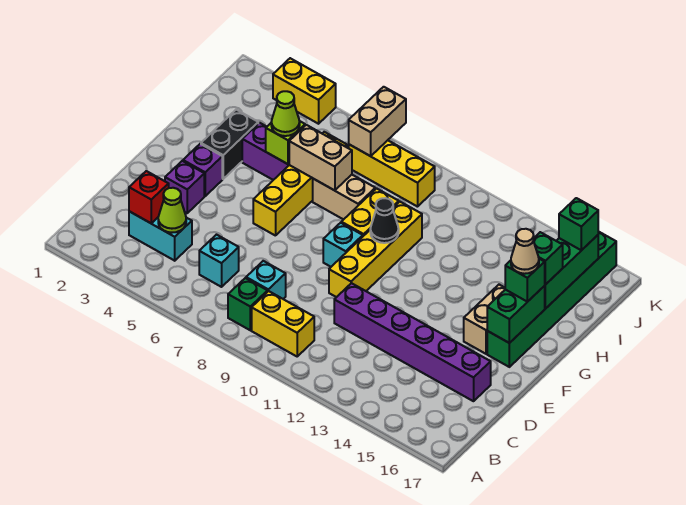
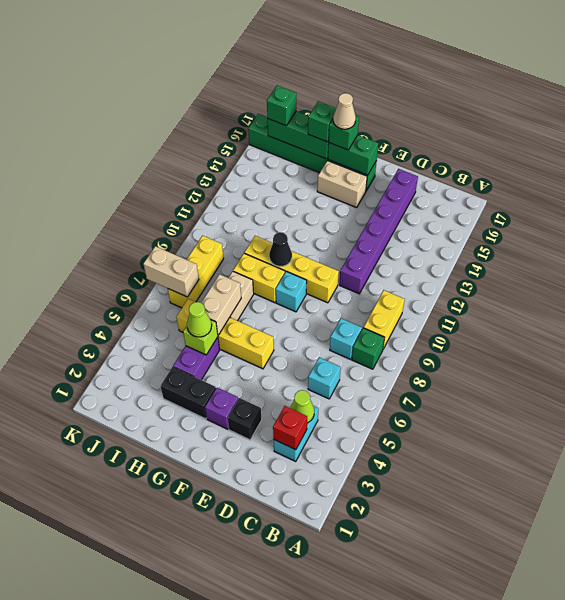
purple 1x1 brick [165,161,204,213] -> black 1x1 brick [228,398,262,440]
yellow 1x2 brick [273,58,336,124] -> none

